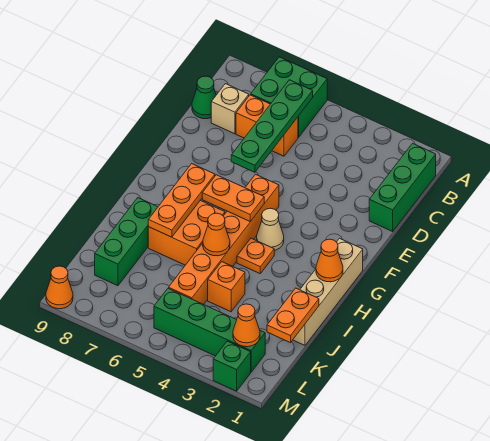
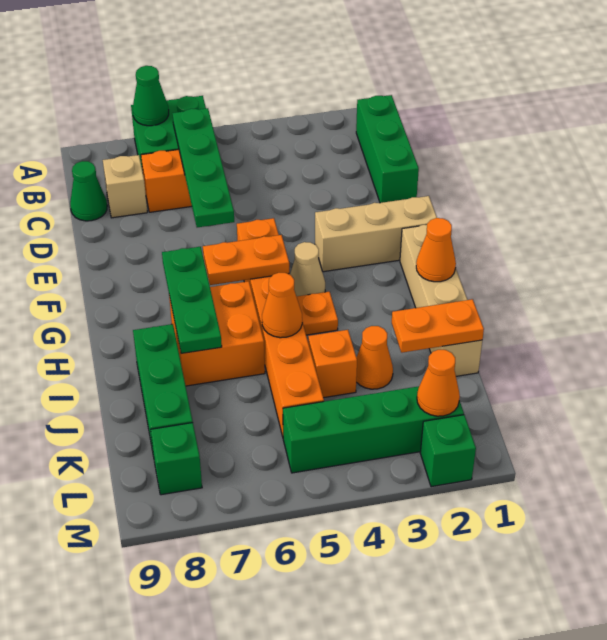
none -> green 1x1 cone [133,66,169,126]
none -> tan 1x3 brick [315,196,437,272]
orange 1x3 plate [148,164,215,237] -> green 1x3 plate [162,247,222,354]
orange 1x2 plate [267,288,319,343] -> orange 1x2 plate turned to [392,299,484,353]
none -> green 1x1 brick [151,423,202,495]
orange 1x1 cone [46,266,73,309] -> orange 1x1 cone moved to [356,326,393,389]

